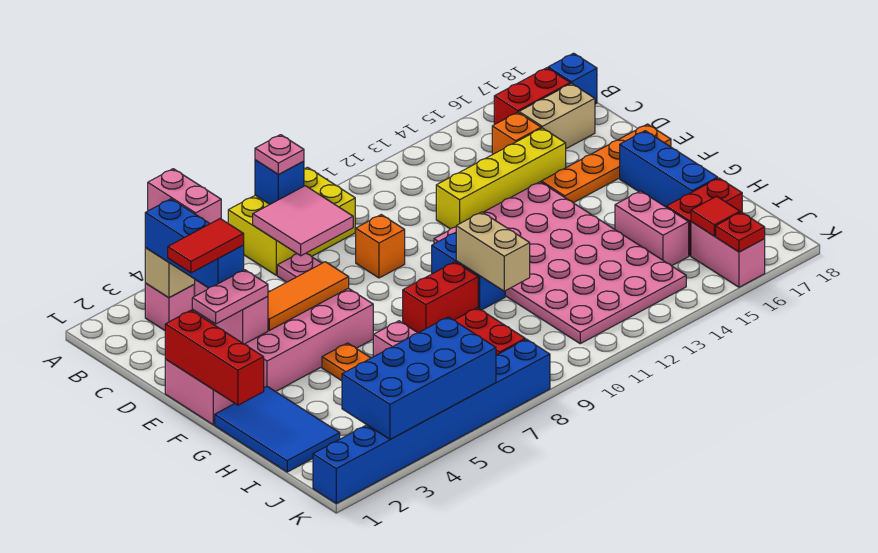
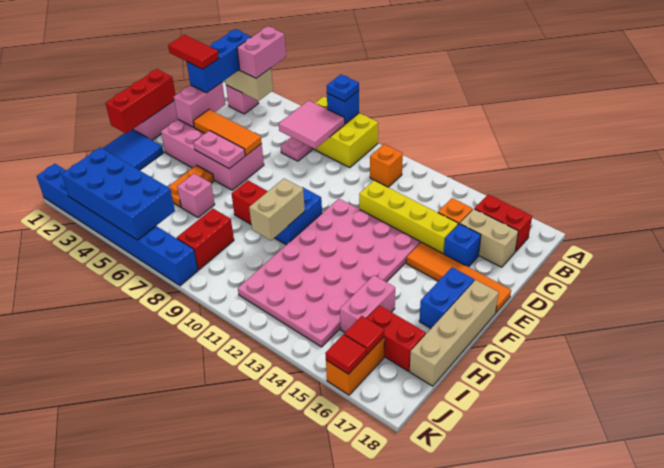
pink 1x1 plate [255,135,304,175] -> blue 1x1 plate [327,75,359,101]
blue 1x1 brick [548,53,597,104] -> blue 1x1 brick moved to [444,224,481,267]
orange 1x1 brick [356,215,405,278] -> orange 1x1 brick moved to [370,144,403,187]
pink 1x2 plate [192,270,268,324] -> pink 1x2 plate moved to [193,131,245,169]
orange 1x4 plate [541,124,671,203] -> orange 1x4 tile [406,242,511,313]
blue 1x3 brick [620,131,718,207] -> blue 1x2 brick [419,267,474,328]
none -> tan 1x4 brick [410,280,499,386]
pink 1x2 brick [691,222,765,287] -> orange 1x2 brick [326,337,384,395]
red 1x1 plate [716,212,765,252] -> red 1x1 tile [325,335,366,374]

